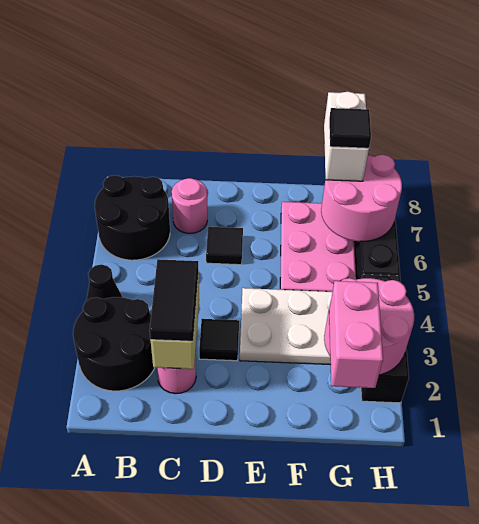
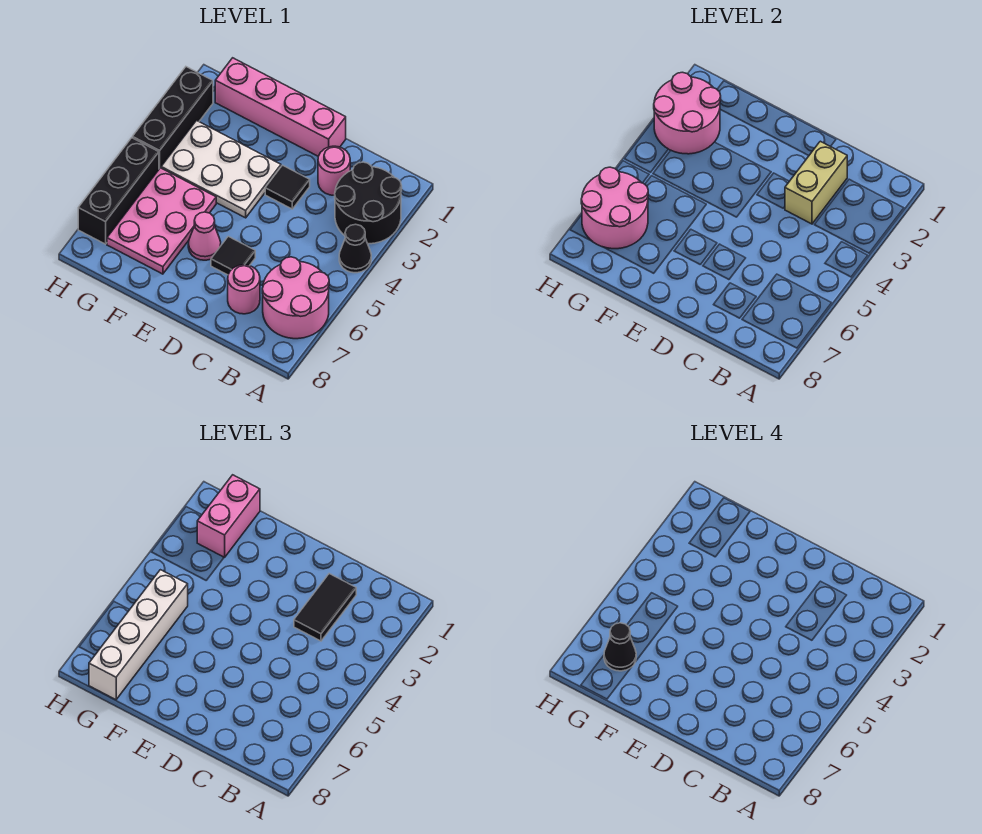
black 2x2 round brick [95,175,170,260] -> pink 2x2 round brick [262,257,329,339]
none -> pink 1x4 brick [215,58,346,156]
none -> pink 1x1 cone [188,212,221,260]
white 1x2 brick [324,92,369,181] -> white 1x4 brick [89,570,188,700]
black 1x1 tile [329,108,371,148] -> black 1x1 cone [604,623,636,671]

